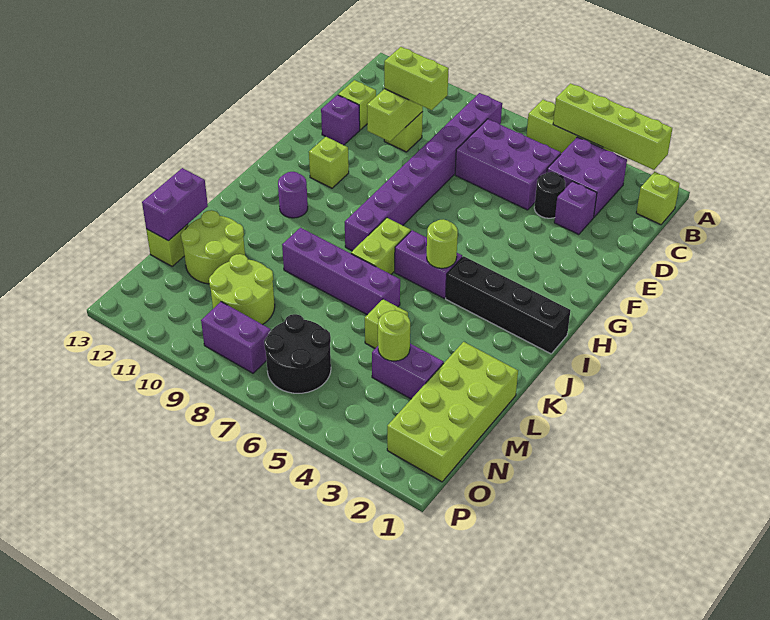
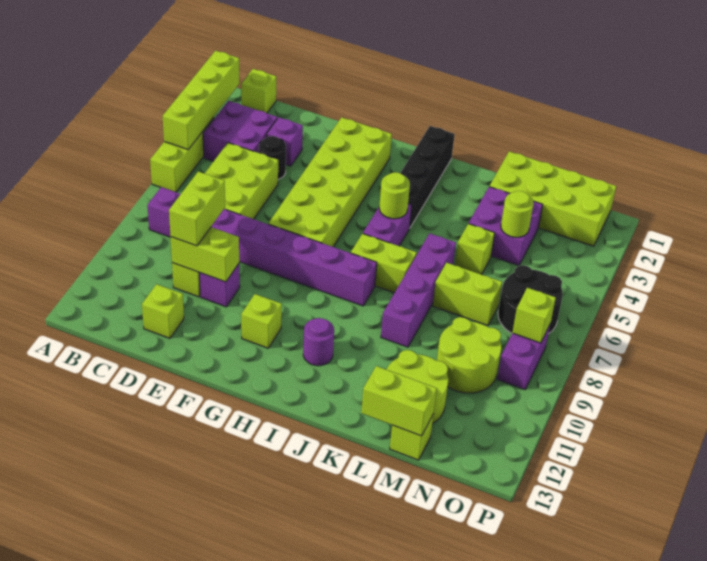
purple 2x3 brick [455,119,561,210] -> lime 2x3 brick [205,143,278,219]
purple 1x1 brick [321,95,360,145] -> purple 1x1 brick moved to [200,264,240,307]
none -> lime 2x6 brick [268,117,392,247]
none -> lime 1x2 brick [433,263,502,326]
purple 1x2 brick [142,168,208,241] -> lime 1x2 brick [361,366,437,436]
purple 1x2 brick [372,343,444,399] -> purple 2x2 brick [469,187,543,266]
none -> lime 1x1 brick [512,288,556,343]

